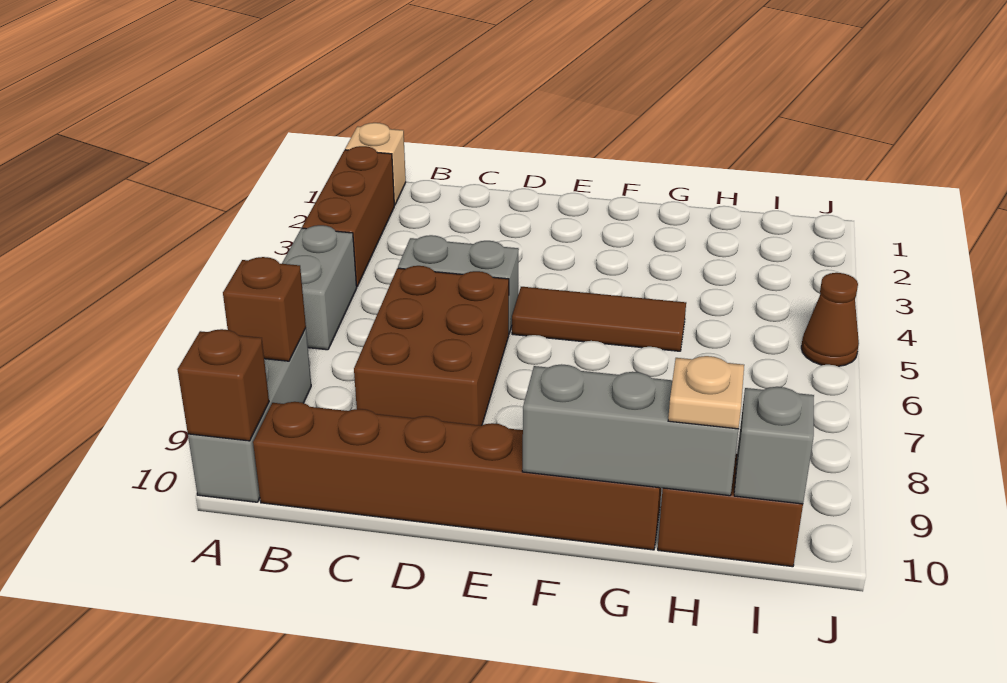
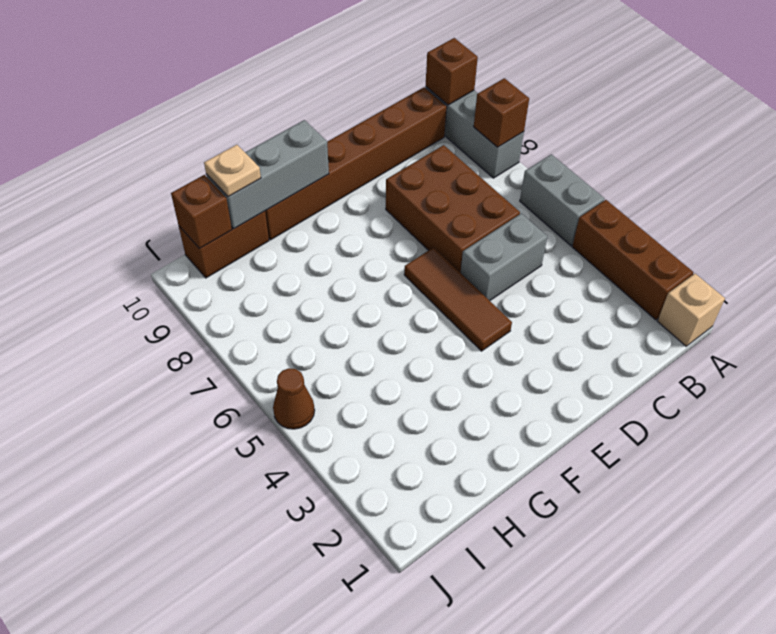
brown 1x3 tile [512,287,686,351] -> brown 1x3 tile turned to [404,248,512,351]
grey 1x1 brick [734,387,814,504] -> brown 1x1 brick [171,175,232,249]

